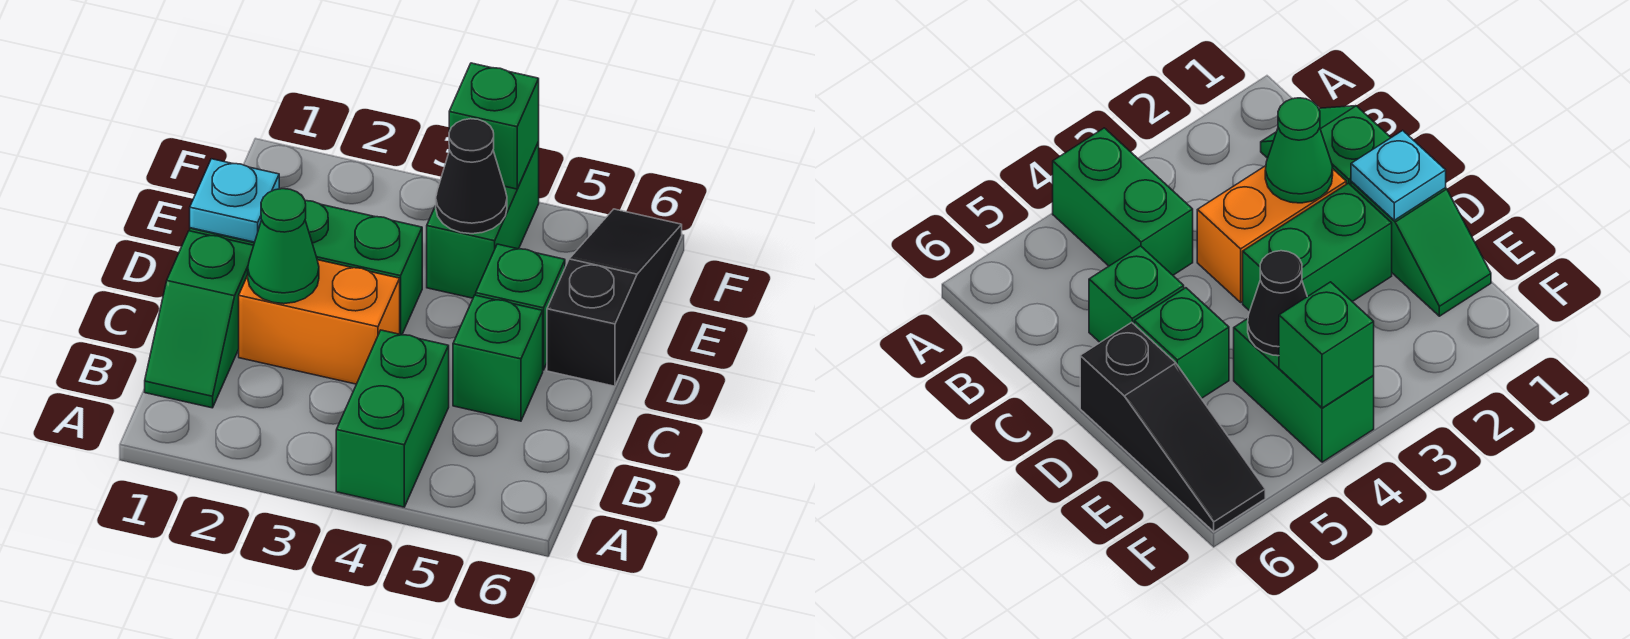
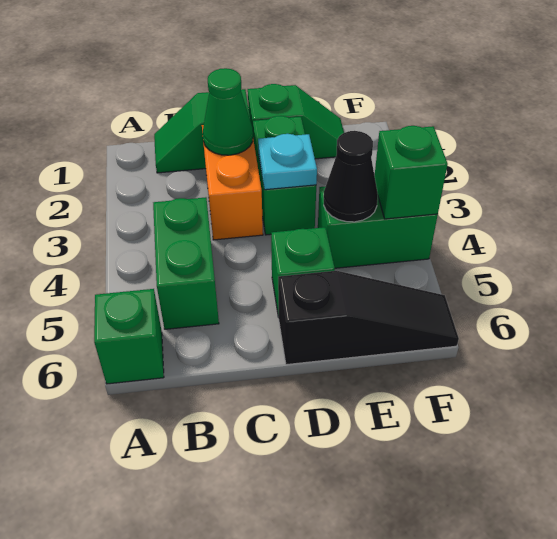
green 1x2 brick [336,330,449,507] -> green 1x2 brick turned to [153,197,219,329]
green 1x1 brick [453,295,543,421] -> green 1x1 brick moved to [94,289,164,384]
cyan 1x1 plate [190,159,279,242] -> cyan 1x1 plate moved to [258,134,317,190]

